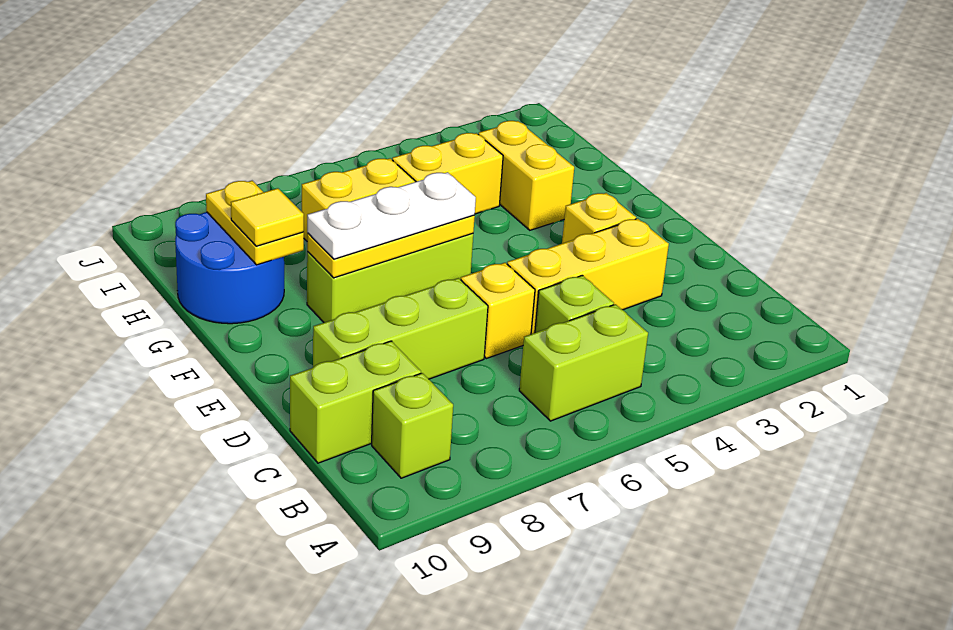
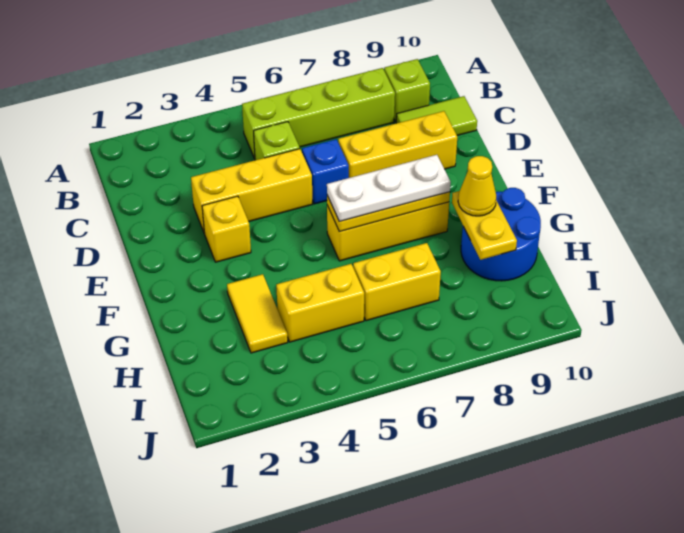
lime 1x2 brick [519,304,648,421] -> lime 1x4 brick [242,68,395,158]
lime 1x2 brick [290,341,421,463] -> lime 1x2 tile [396,96,477,135]
yellow 1x1 brick [461,263,535,359] -> blue 1x1 brick [302,139,349,204]
lime 1x3 brick [313,278,488,379] -> yellow 1x3 brick [338,111,457,178]
lime 1x3 brick [307,233,473,323] -> yellow 1x3 brick [327,202,449,261]
yellow 1x2 brick [478,121,574,230] -> yellow 1x2 tile [227,274,288,353]
yellow 1x1 tile [231,188,304,246] -> yellow 1x1 cone [458,156,496,216]

